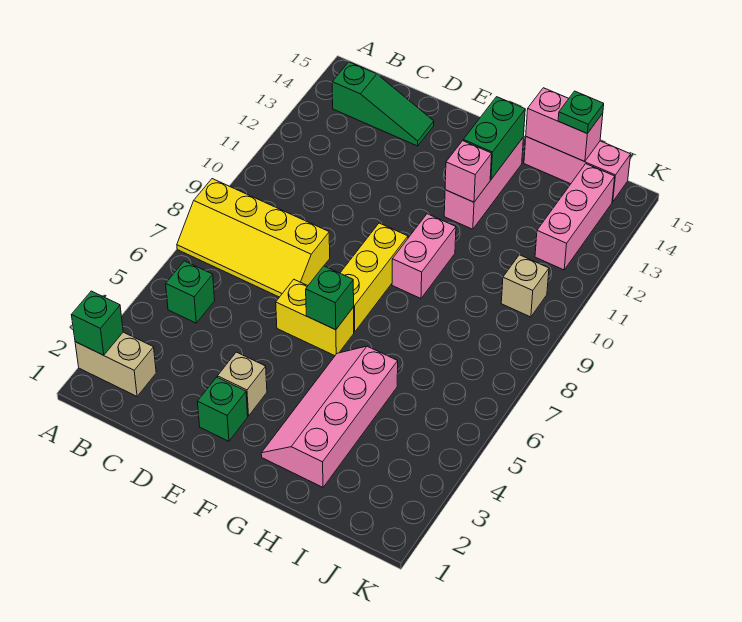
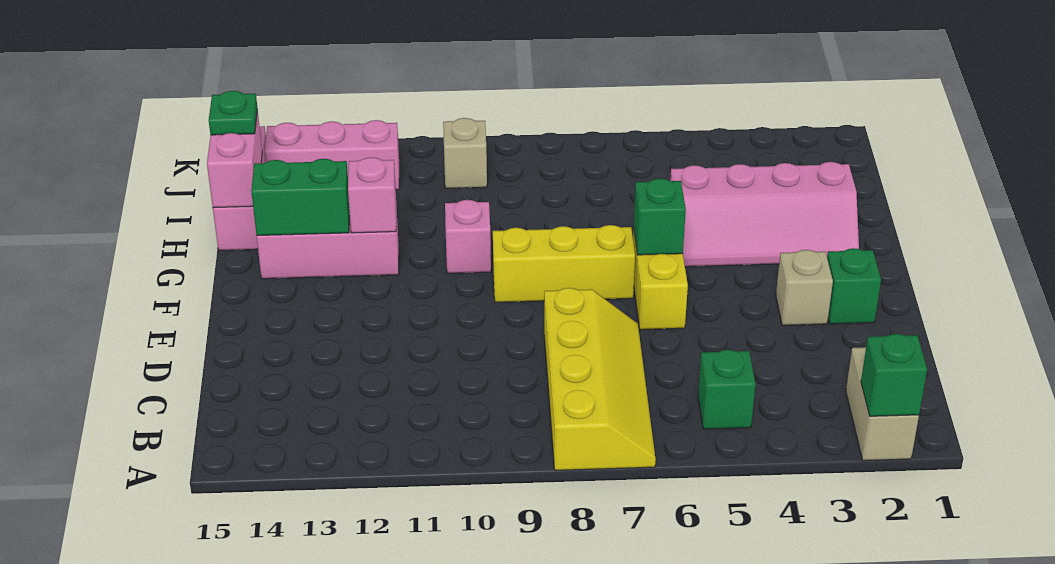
green 1x3 slope [332,62,434,146] -> none
pink 1x2 brick [392,214,456,298] -> pink 1x1 brick [445,200,491,273]

